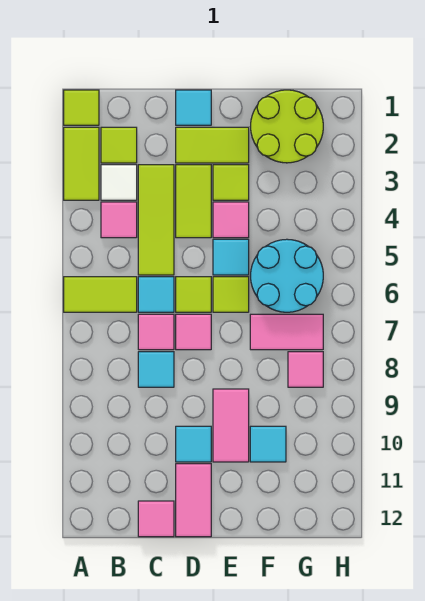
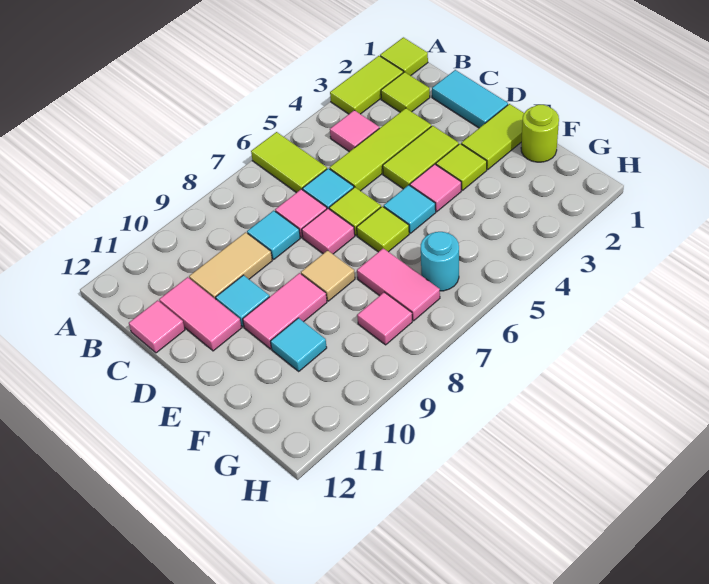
white 1x1 tile [101,165,137,200] -> none
none -> tan 1x2 tile [189,232,272,299]
cyan 1x1 tile [176,90,211,125] -> cyan 1x2 tile [432,70,508,128]
lime 1x2 tile [176,127,249,163] -> lime 1x2 tile turned to [461,104,524,170]
pink 1x2 tile [176,464,211,537] -> pink 1x2 tile turned to [159,277,241,351]
none -> tan 1x1 tile [301,250,355,301]
lime 2x2 round brick [251,90,323,163] -> lime 1x1 round brick [521,105,559,162]
cyan 2x2 round brick [251,239,323,312] -> cyan 1x1 round brick [421,232,459,291]

